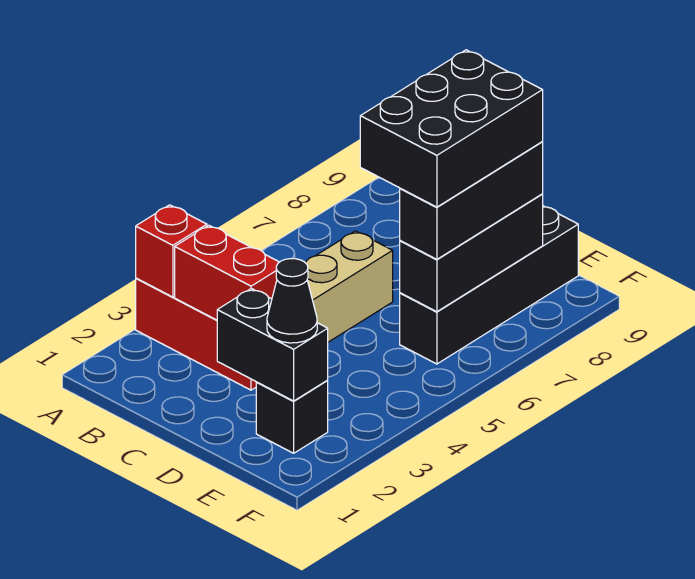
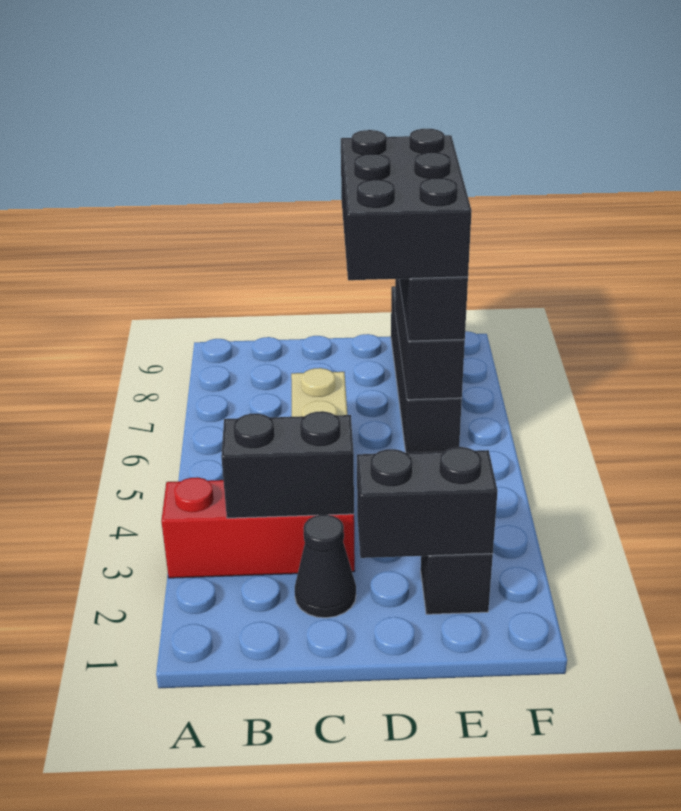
red 1x1 brick [136,205,207,297] -> none
red 1x2 brick [175,225,279,320] -> black 1x2 brick [221,411,354,518]
black 1x1 cone [267,259,317,343] -> black 1x1 cone moved to [295,515,356,618]

